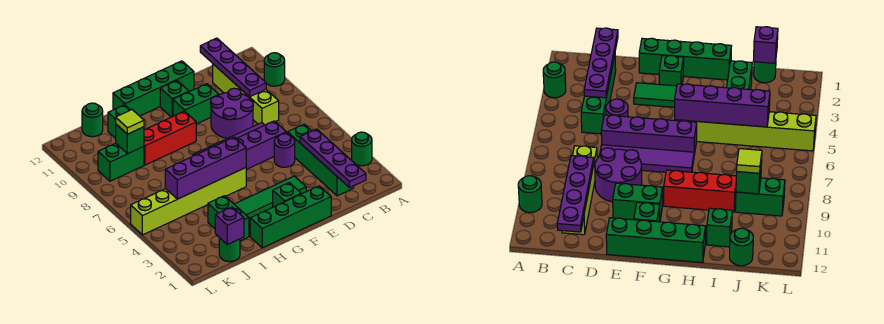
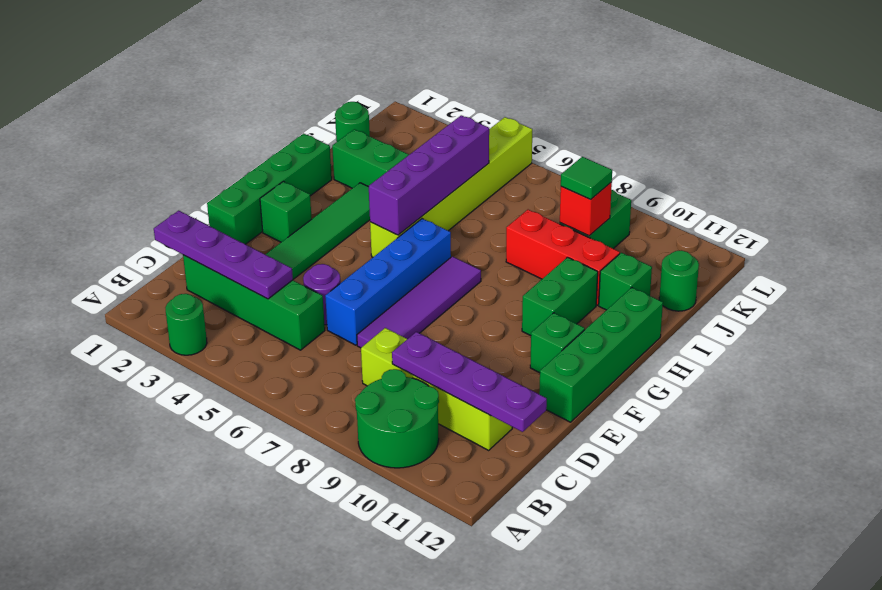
green 1x1 round brick [264,53,285,86] -> green 2x2 round brick [355,369,439,468]
purple 1x4 brick [237,121,286,169] -> blue 1x4 brick [325,219,451,345]
purple 2x2 round brick [211,88,253,138] -> none
green 1x2 brick [173,84,219,124] -> green 1x2 brick moved to [522,257,598,336]
red 1x3 brick [144,111,196,165] -> red 1x3 brick turned to [506,210,620,305]
purple 1x1 brick [215,207,244,244] -> none
green 1x1 brick [116,124,144,154] -> red 1x1 brick [560,182,612,236]
lime 1x1 tile [116,110,144,134] -> green 1x1 tile [561,157,612,199]

